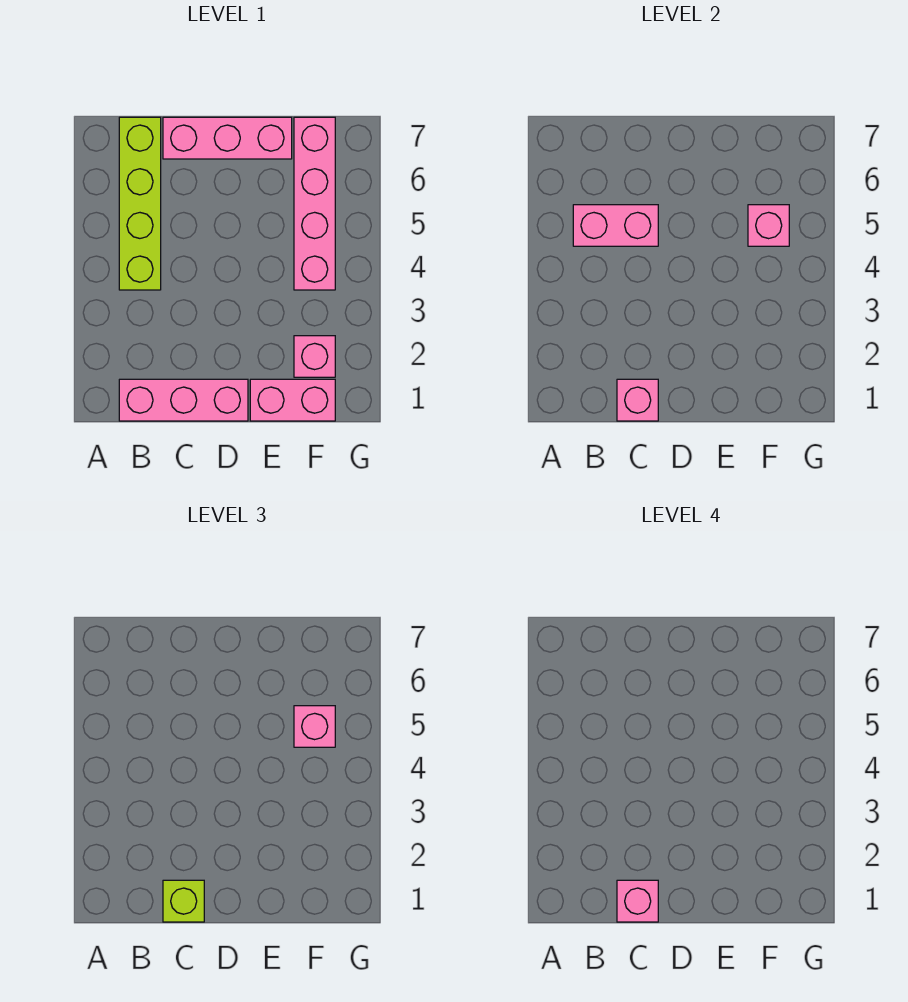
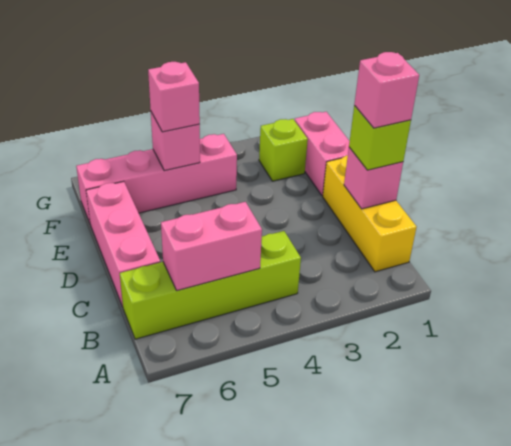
pink 1x3 brick [119,379,248,421] -> yellow 1x3 brick [323,155,417,272]
pink 1x2 brick [573,205,658,246] -> pink 1x2 brick turned to [161,202,262,290]
pink 1x1 brick [294,336,335,377] -> lime 1x1 brick [259,119,308,181]

